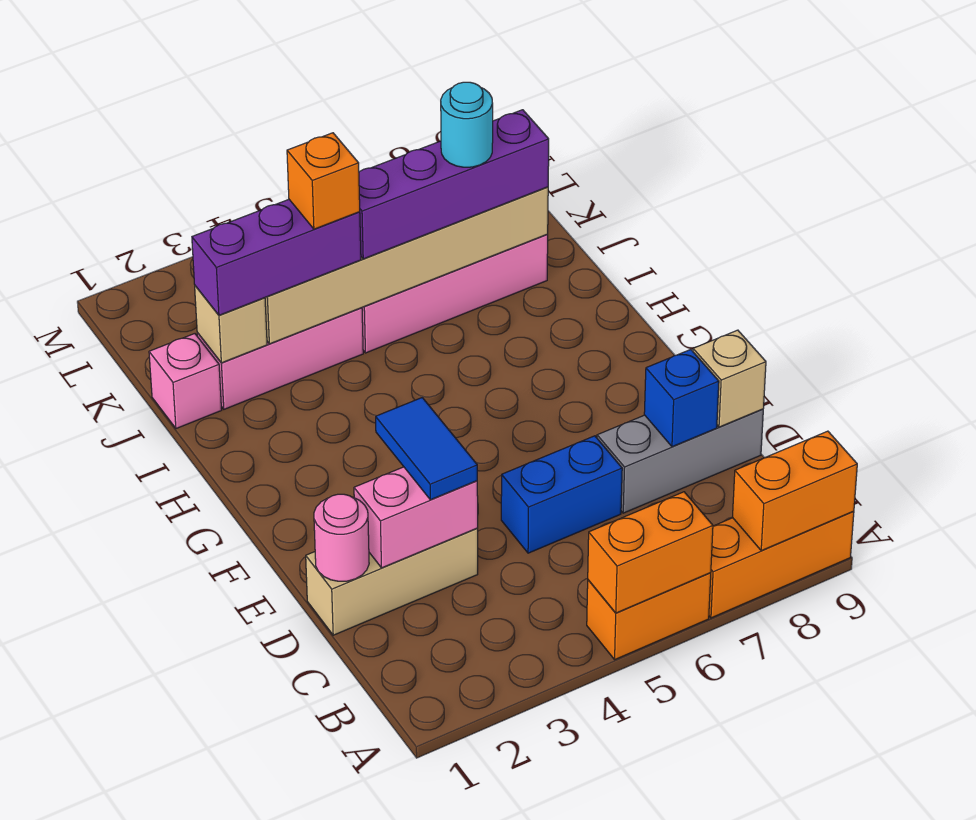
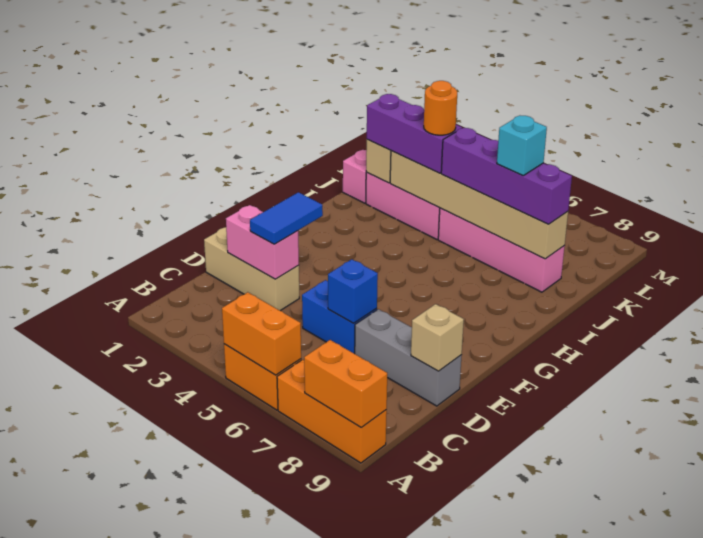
pink 1x1 round brick [314,494,369,581] -> none
blue 1x1 brick [644,349,719,447] -> blue 1x1 brick moved to [328,259,378,323]
orange 1x1 brick [287,133,360,229] -> orange 1x1 round brick [424,81,457,135]
cyan 1x1 round brick [441,82,493,167] -> cyan 1x1 brick [497,116,547,176]

